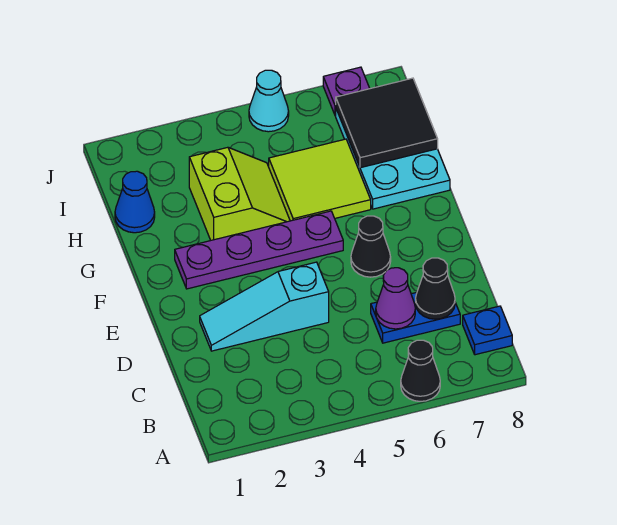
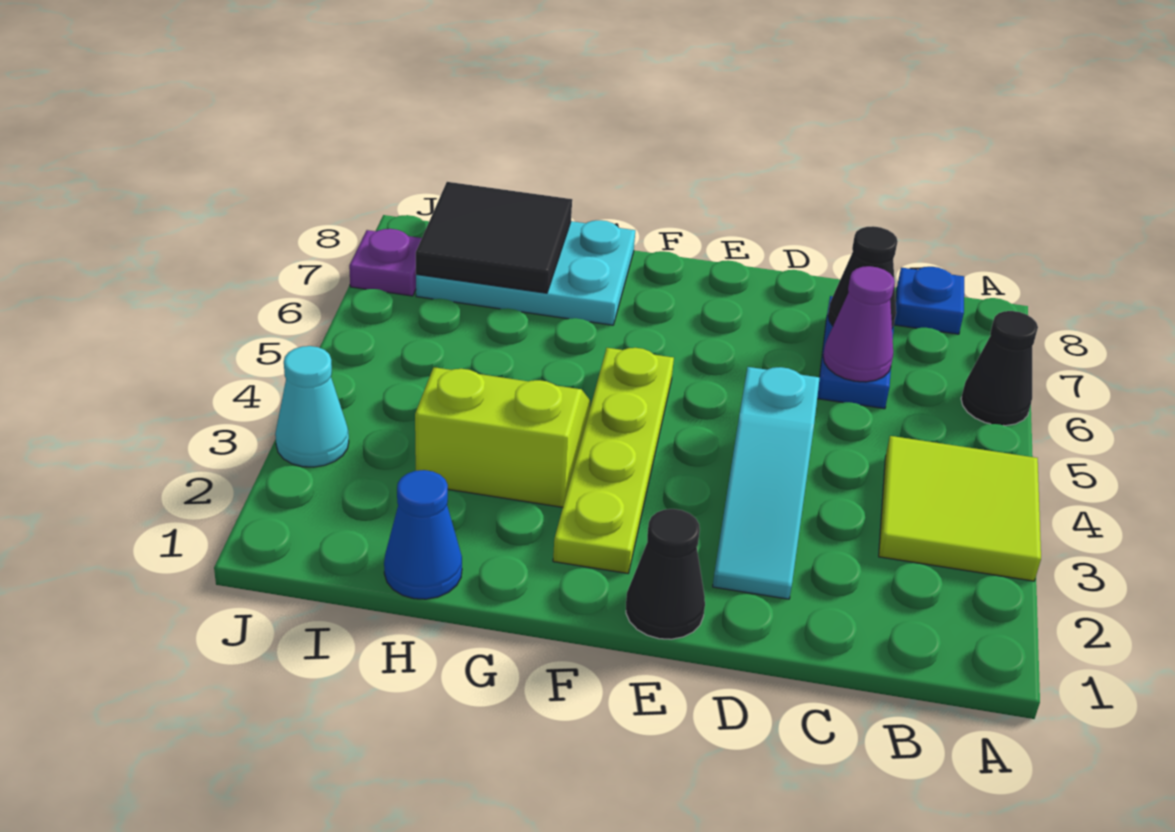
black 1x1 cone [351,216,391,277] -> black 1x1 cone moved to [626,509,705,639]
purple 1x4 plate [175,211,343,289] -> lime 1x4 plate [553,348,674,573]
lime 2x2 tile [269,139,371,221] -> lime 2x2 tile moved to [879,436,1041,581]
cyan 1x1 cone [249,70,289,132] -> cyan 1x1 cone moved to [275,346,349,467]

